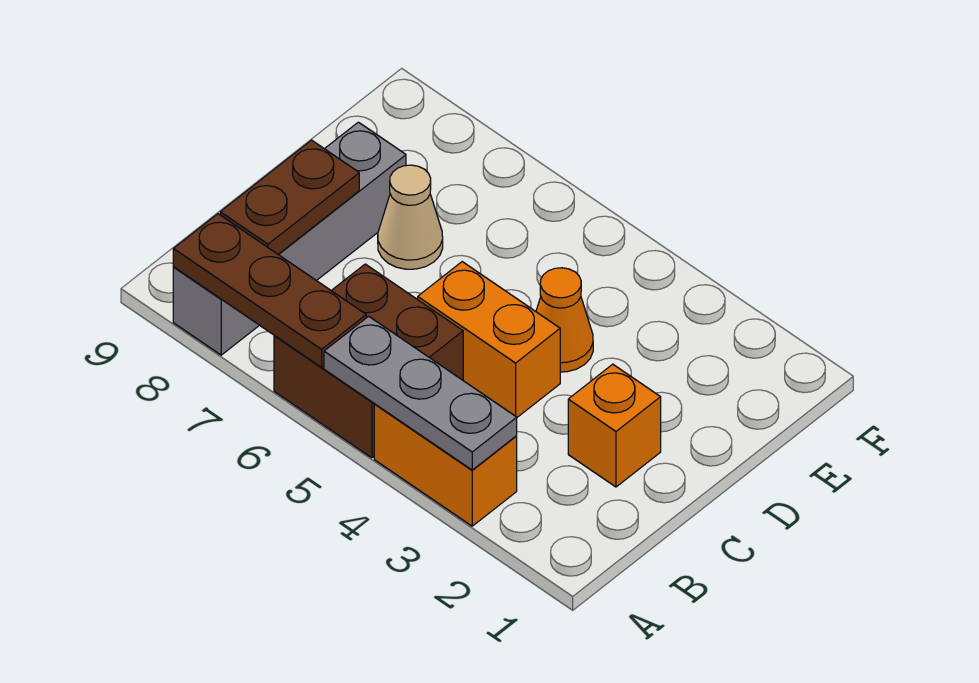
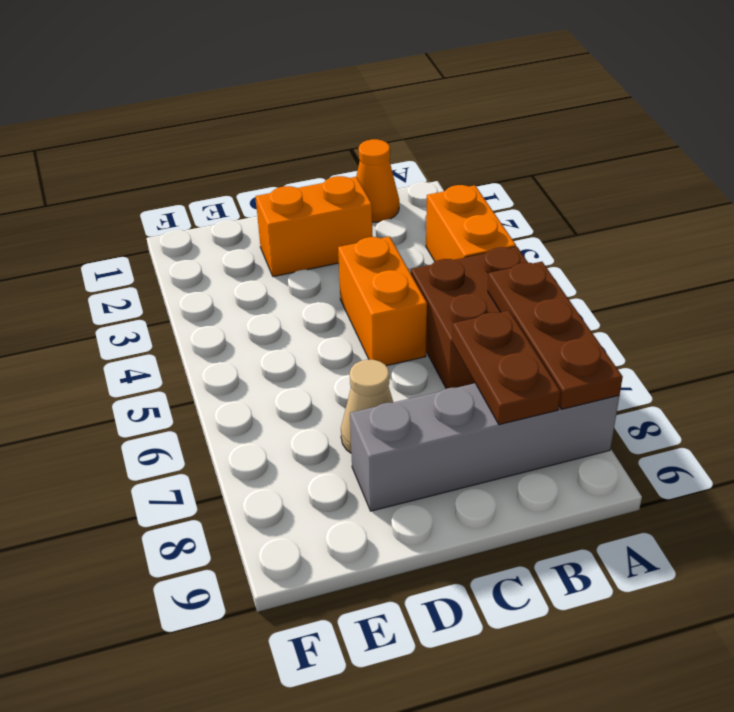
grey 1x3 plate [324,316,517,470] -> none
brown 1x2 plate [220,140,359,254] -> brown 1x2 plate turned to [452,311,561,425]
orange 1x1 brick [568,364,661,487] -> orange 1x2 brick [256,176,372,277]
orange 1x1 cone [536,268,593,372] -> orange 1x1 cone moved to [356,139,399,222]

